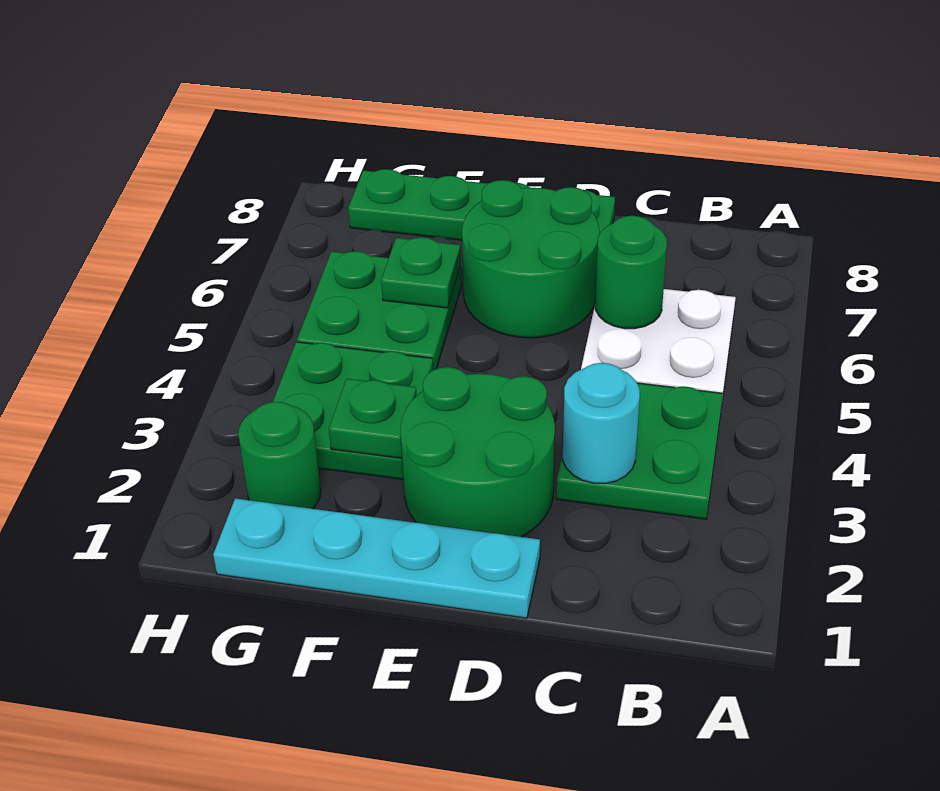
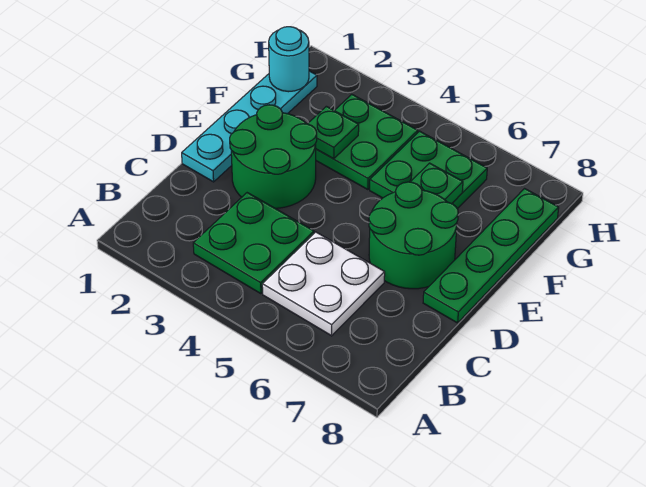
cyan 1x1 round brick [563,363,640,484] -> cyan 1x1 round brick moved to [269,27,309,92]
green 1x1 round brick [595,216,667,329] -> none
green 1x1 round brick [238,402,321,509] -> none

